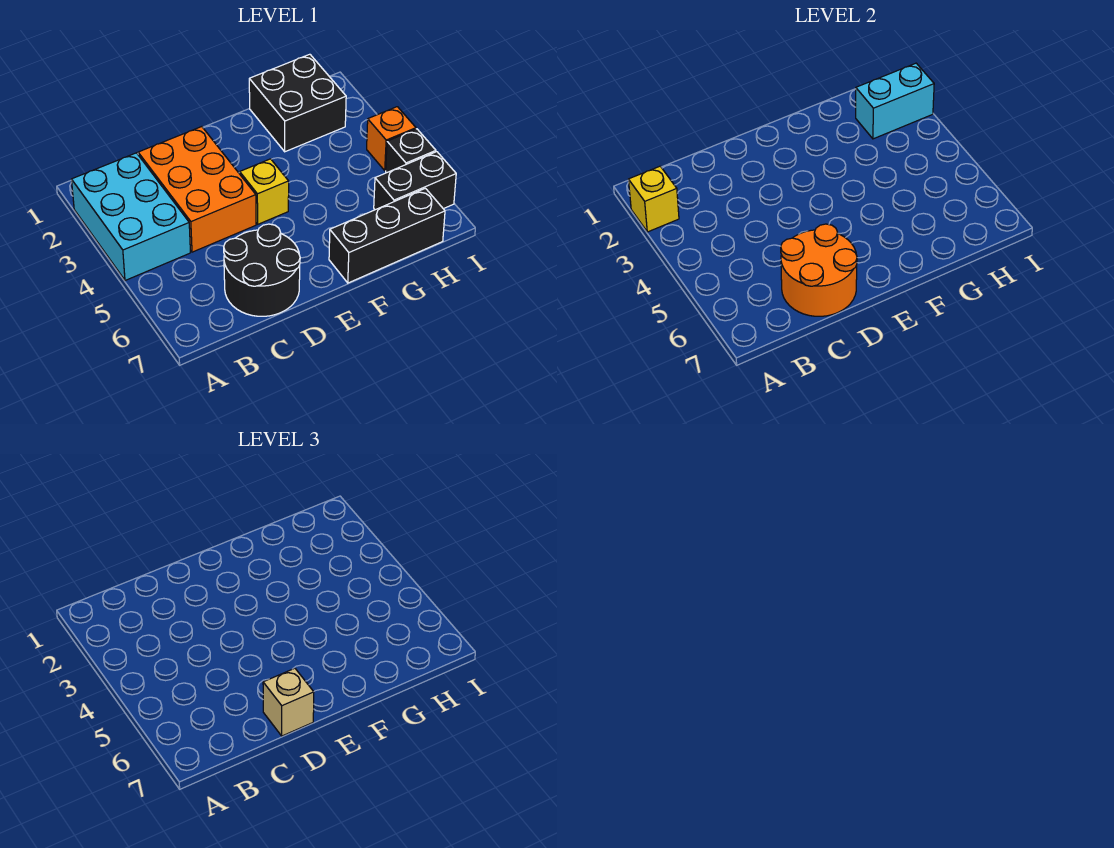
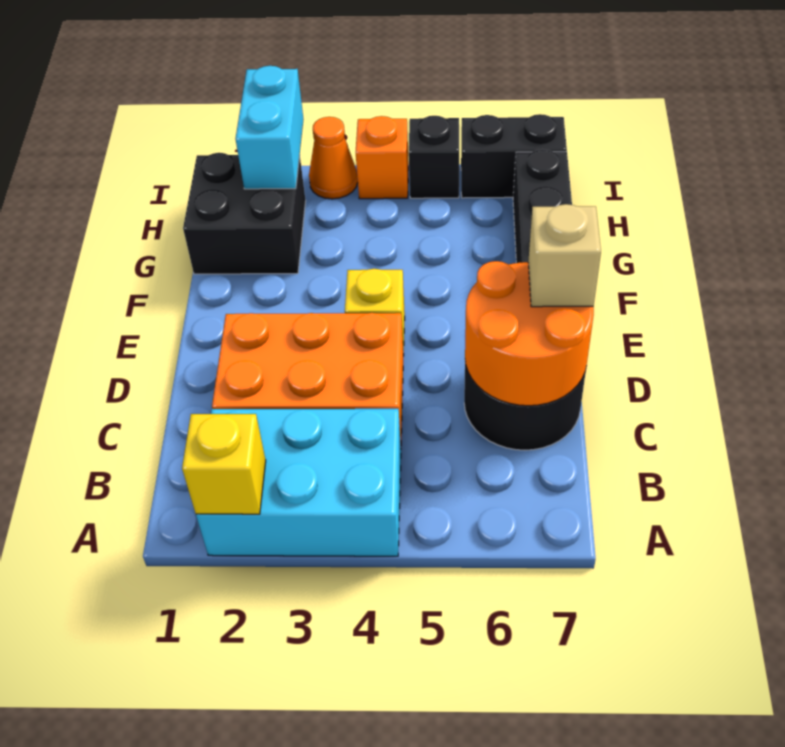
black 1x2 brick [374,152,456,210] -> black 1x2 brick turned to [461,114,567,198]
none -> orange 1x1 cone [309,117,358,199]

